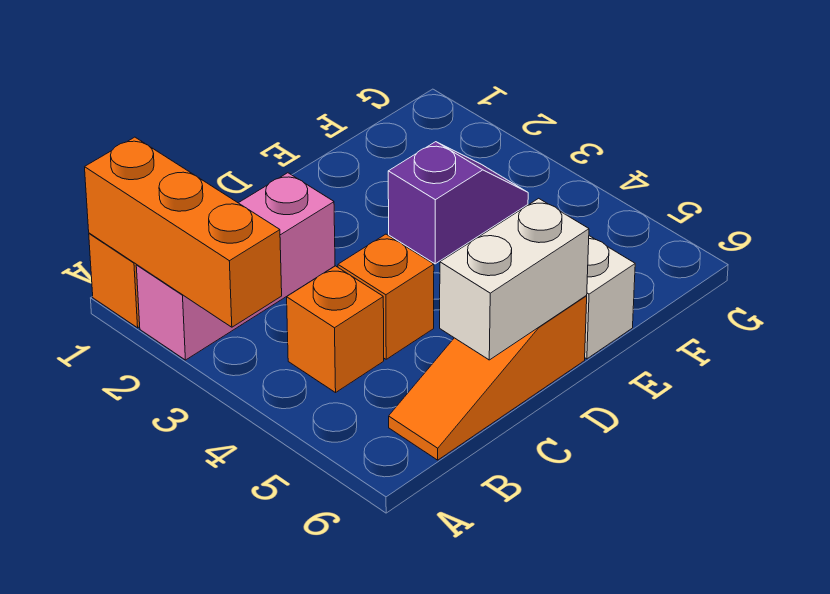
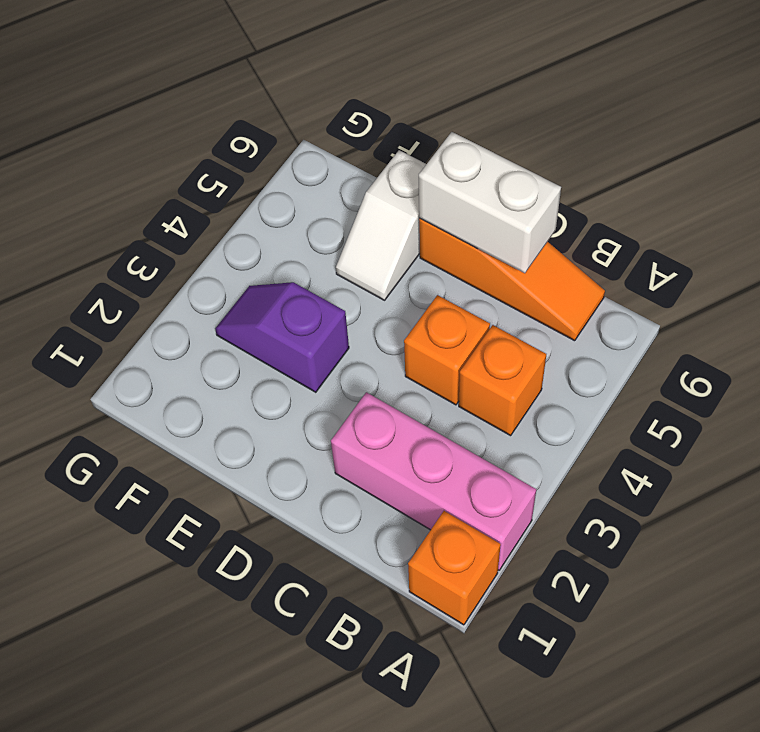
orange 1x3 brick [85,137,282,327] -> none

